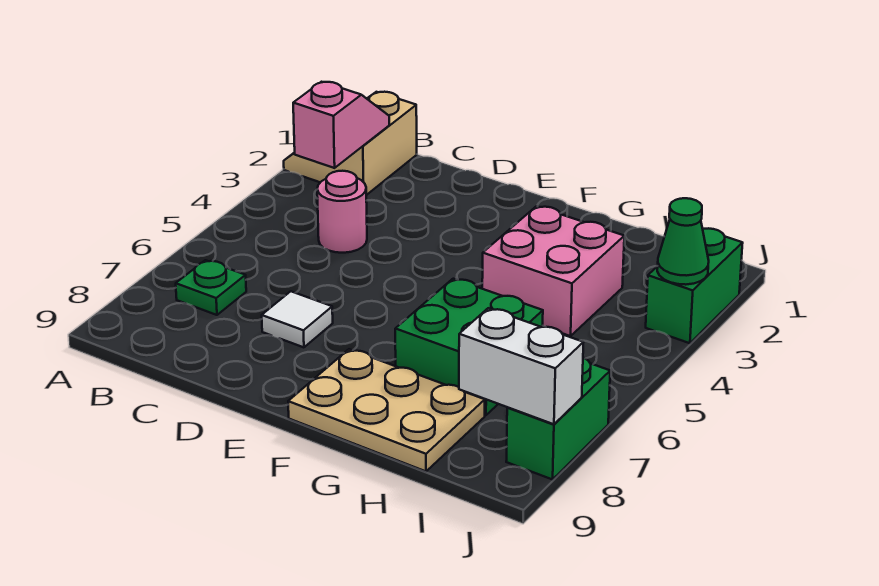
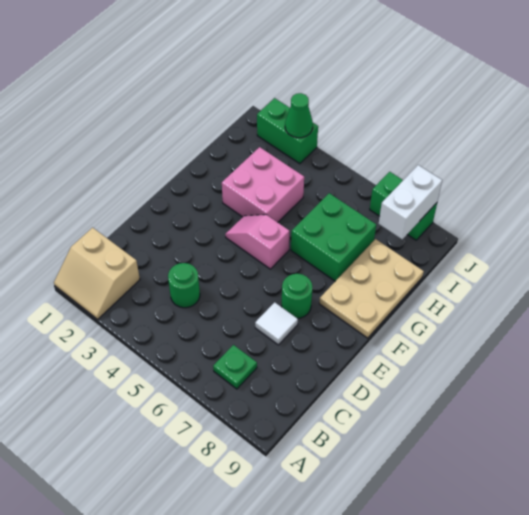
pink 1x2 slope [293,82,389,168] -> pink 1x2 slope moved to [225,215,289,269]
pink 1x1 round brick [317,171,367,253] -> green 1x1 round brick [168,263,200,308]
none -> green 1x1 round brick [282,274,312,318]

